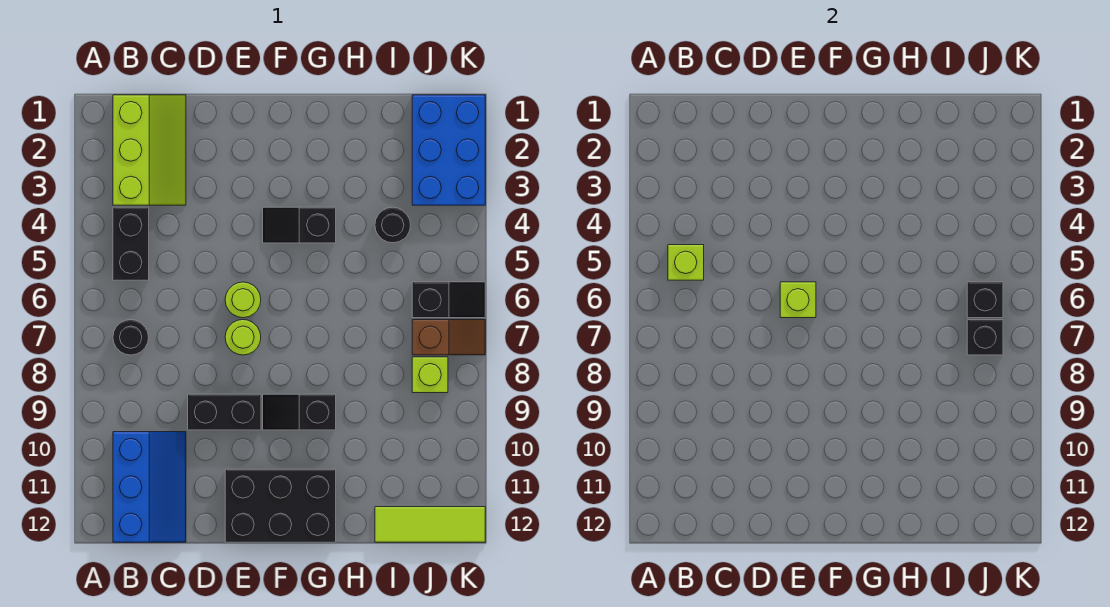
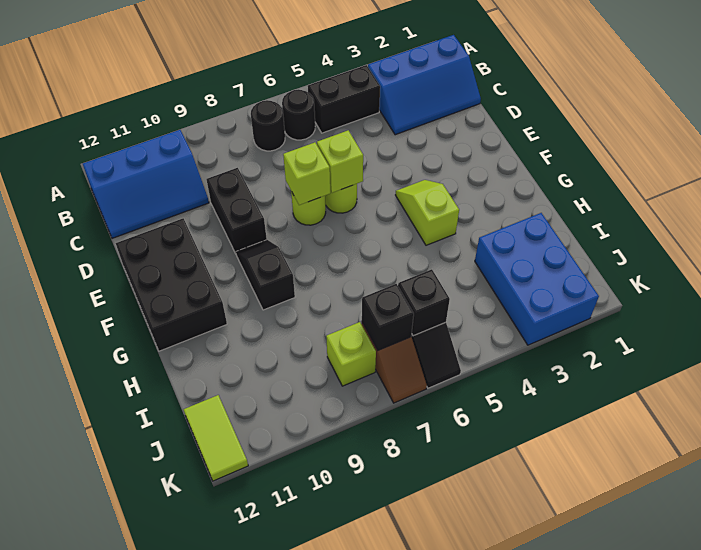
lime 2x3 slope [113,95,186,205] -> blue 2x3 slope [368,35,481,135]
lime 1x1 brick [668,245,704,280] -> lime 1x1 brick moved to [283,142,330,205]
black 1x2 slope [263,207,336,243] -> lime 1x2 slope [396,180,459,245]
black 1x1 round brick [375,207,410,243] -> black 1x1 round brick moved to [282,89,315,140]
lime 1x3 tile [375,507,485,542] -> lime 1x2 tile [184,395,248,481]
blue 2x3 brick [412,95,485,205] -> blue 2x3 brick turned to [475,213,599,345]

